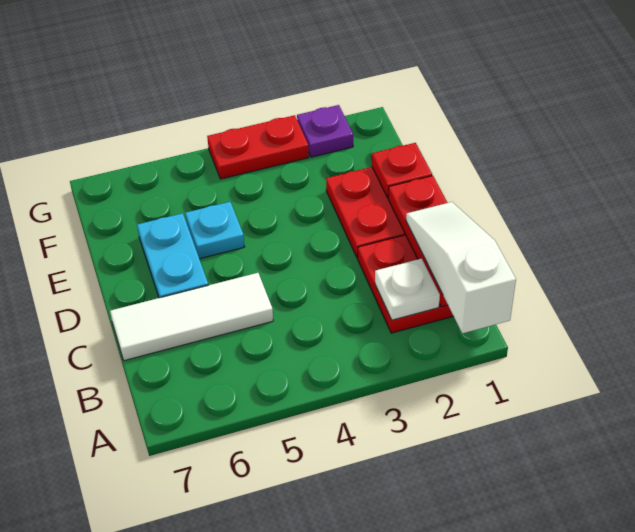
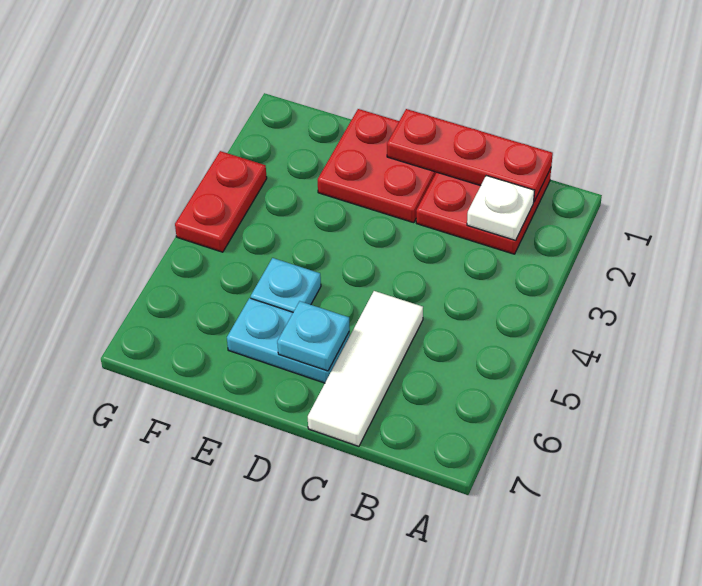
white 1x3 slope [406,202,516,333] -> none
none -> cyan 1x1 plate [277,301,350,371]
red 1x1 plate [372,143,432,198] -> none
purple 1x1 plate [297,105,353,157] -> none

